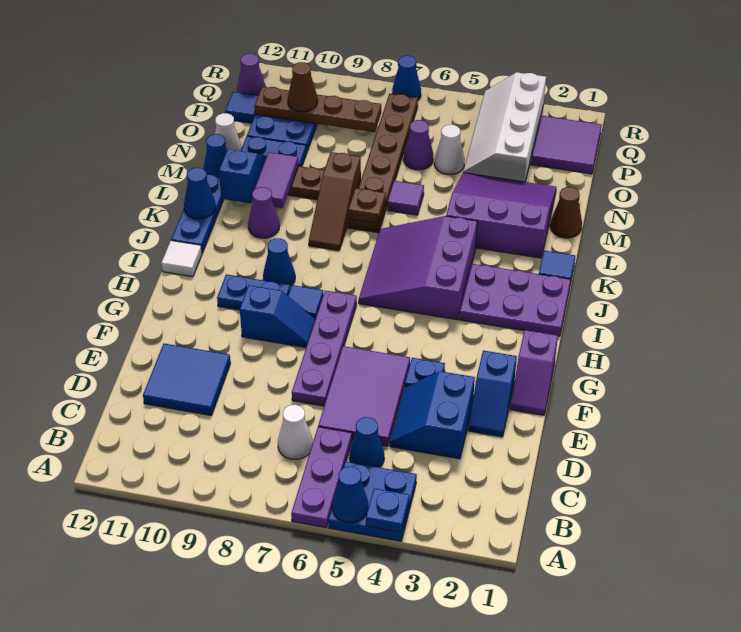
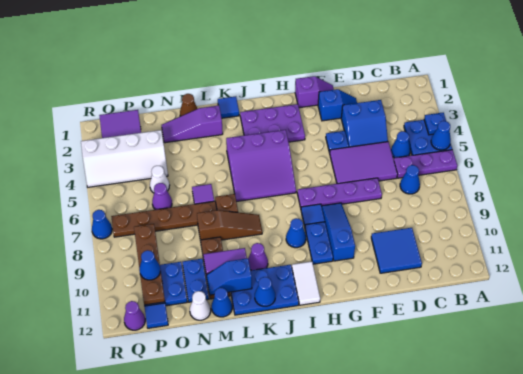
white 1x1 cone [278,405,313,459] -> blue 1x1 cone [400,165,420,194]
blue 1x2 slope [240,285,315,348] -> blue 1x3 slope [322,203,355,261]
purple 2x3 plate [459,264,571,336] -> purple 2x3 plate turned to [240,104,305,142]
white 1x1 tile [161,241,202,277] -> white 1x2 tile [292,261,320,305]
blue 1x3 plate [171,175,224,253] -> blue 2x3 plate [231,265,299,315]
purple 3x3 slope [446,173,556,258] -> purple 1x3 slope [162,105,223,143]
brown 1x1 cone [288,62,318,112] -> blue 1x1 cone [139,250,160,280]

